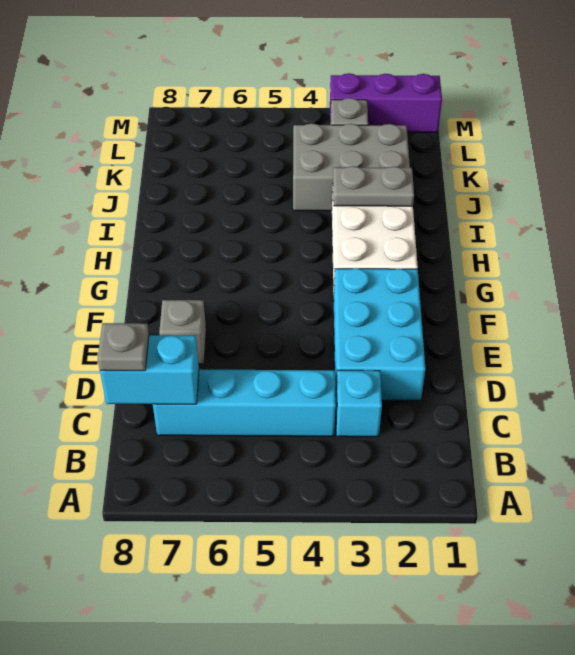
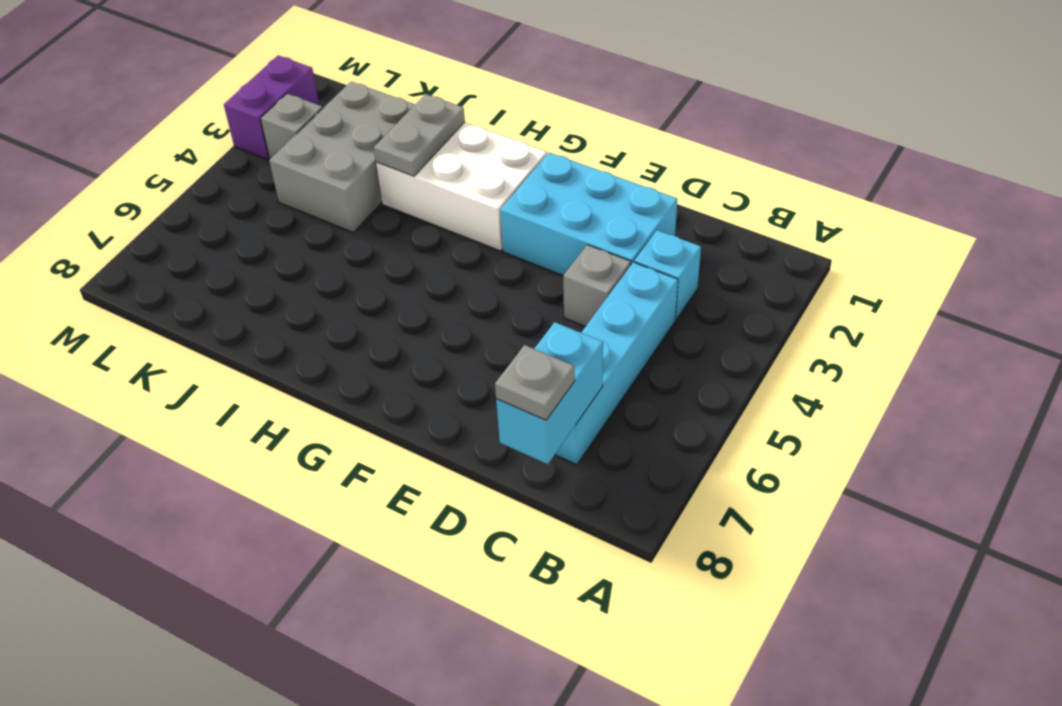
grey 1x1 brick [159,300,206,364] -> grey 1x1 brick moved to [563,245,631,327]
purple 1x3 brick [330,73,442,132] -> purple 1x2 brick [224,55,319,160]

